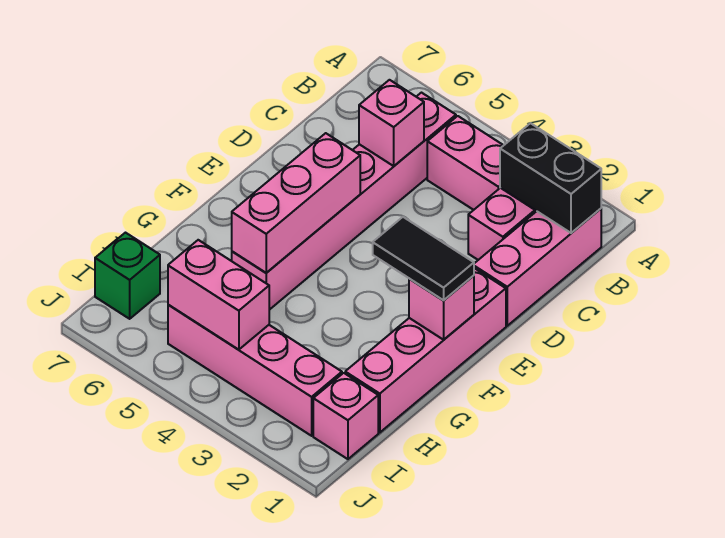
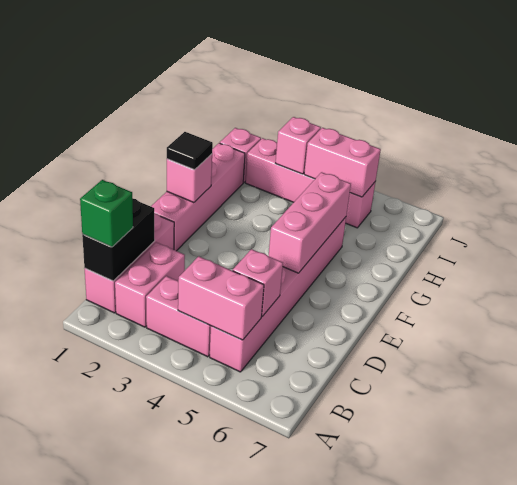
black 1x2 brick [500,123,601,233] -> black 1x2 brick turned to [82,198,155,281]
none -> pink 1x2 brick [178,256,264,340]
black 1x2 tile [373,217,474,300] -> black 1x1 tile [167,132,213,170]
none -> pink 1x1 brick [275,117,321,174]
green 1x1 brick [95,233,160,319] -> green 1x1 brick moved to [80,180,133,247]

